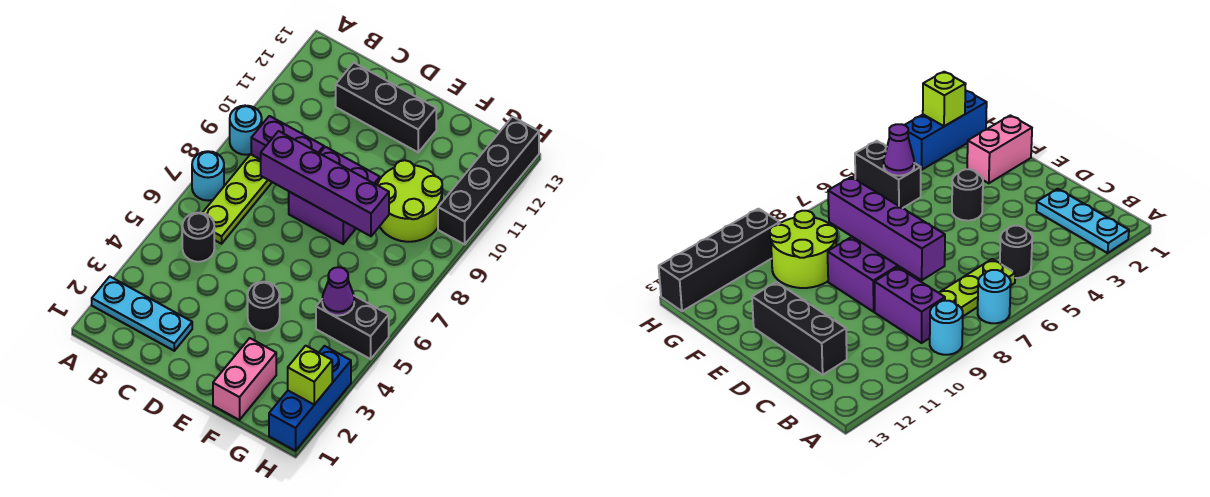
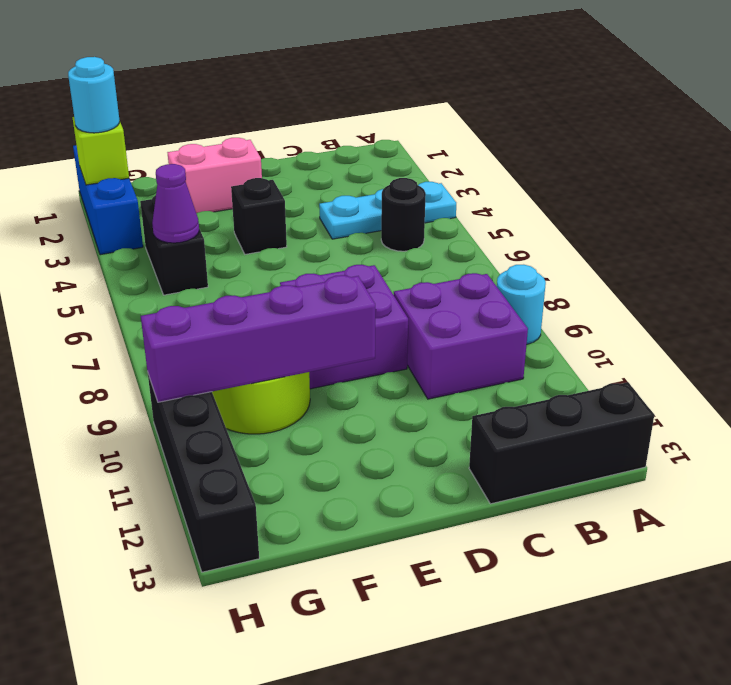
cyan 1x3 plate [92,277,192,351] -> cyan 1x3 plate moved to [319,182,456,239]
cyan 1x1 round brick [192,151,224,201] -> cyan 1x1 round brick moved to [68,57,120,133]
lime 1x3 plate [203,154,272,244] -> none
purple 1x2 brick [251,116,324,160] -> purple 2x2 brick [394,273,528,399]
purple 1x4 brick [261,131,389,236] -> purple 1x4 brick moved to [141,275,375,402]
black 1x3 brick [336,63,436,152] -> black 1x3 brick moved to [469,382,654,504]
black 1x1 round brick [248,282,280,331] -> black 1x1 brick [231,178,287,254]
pink 1x2 brick [213,338,276,420] -> pink 1x2 brick turned to [168,138,262,213]
black 1x2 brick [316,296,389,359] -> black 1x2 brick turned to [140,195,208,295]

